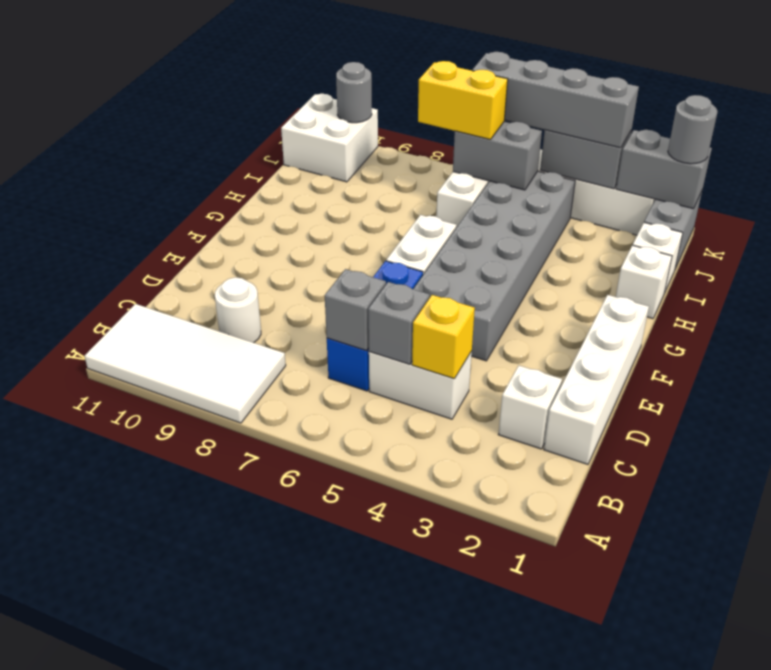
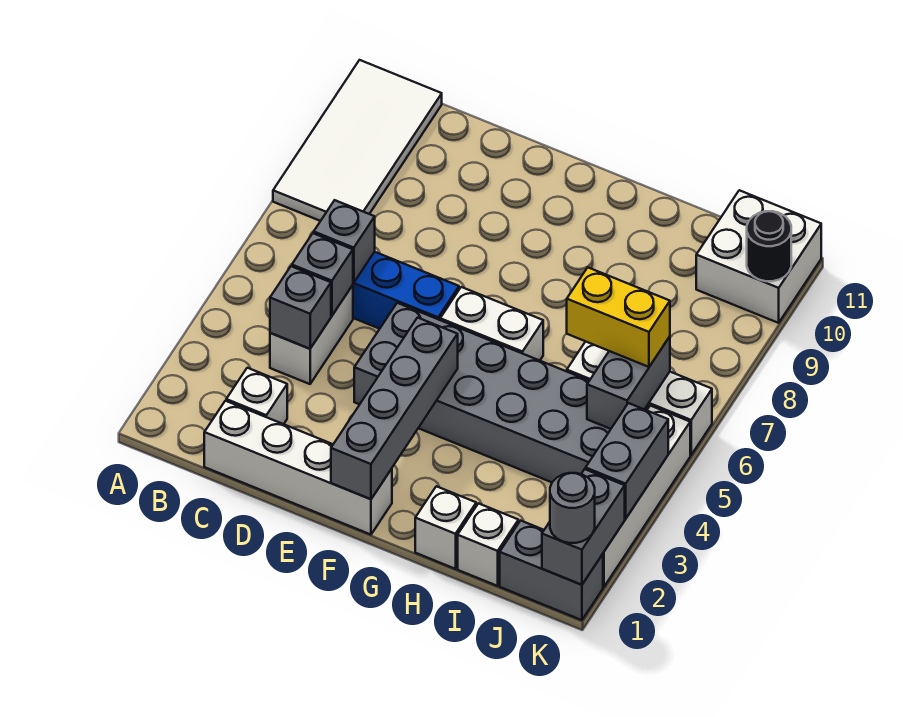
yellow 1x1 brick [412,295,475,379] -> grey 1x1 brick [270,266,331,349]
white 1x1 round brick [215,277,261,343] -> none
yellow 1x2 brick [418,61,508,140] -> yellow 1x2 brick turned to [567,268,670,367]
grey 1x4 brick [472,52,639,148] -> grey 1x4 brick moved to [331,318,458,499]
grey 1x1 round brick [336,62,372,123] -> black 1x1 round brick [747,211,791,281]

